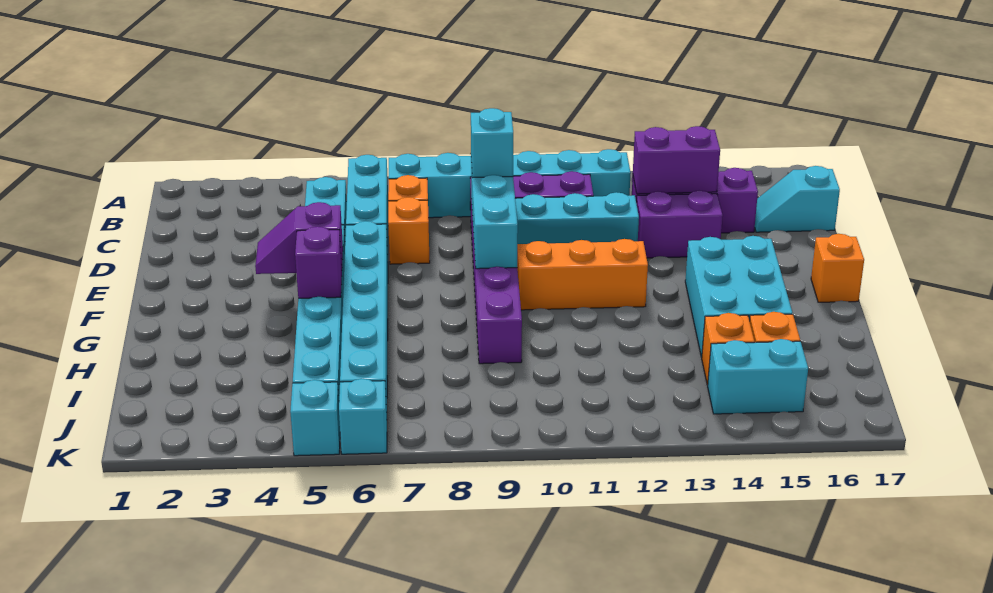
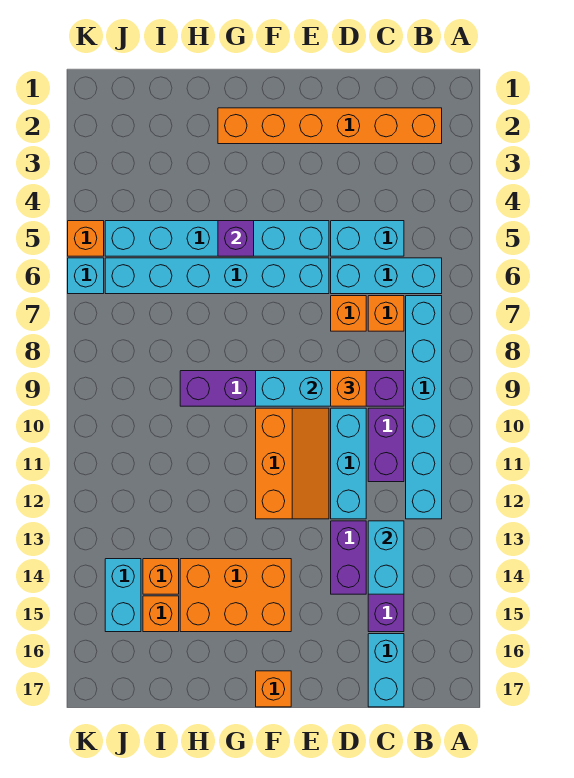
none -> orange 1x6 brick [218,108,442,144]
purple 1x2 brick [633,126,720,194] -> cyan 1x2 brick [368,521,404,594]
cyan 1x2 slope [755,166,840,232] -> cyan 1x2 brick [368,634,404,707]
cyan 1x1 brick [471,108,513,178] -> orange 1x1 brick [331,371,366,406]
purple 1x2 slope [255,202,343,274] -> none
cyan 2x3 brick [685,236,793,357] -> orange 2x3 brick [180,559,291,632]
cyan 1x1 brick [290,380,340,456] -> orange 1x1 brick [68,221,104,256]

